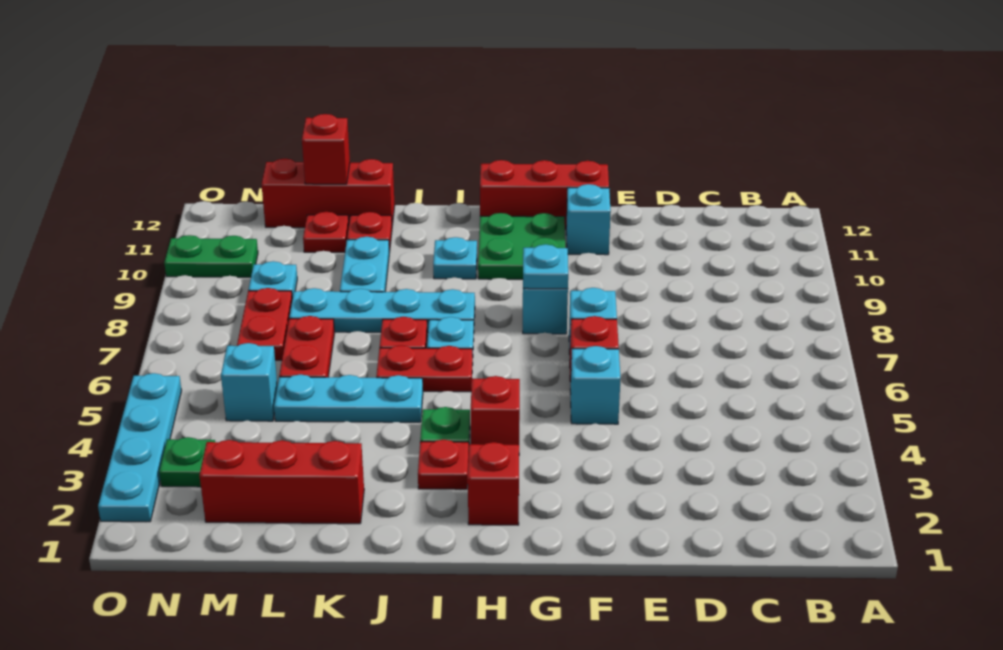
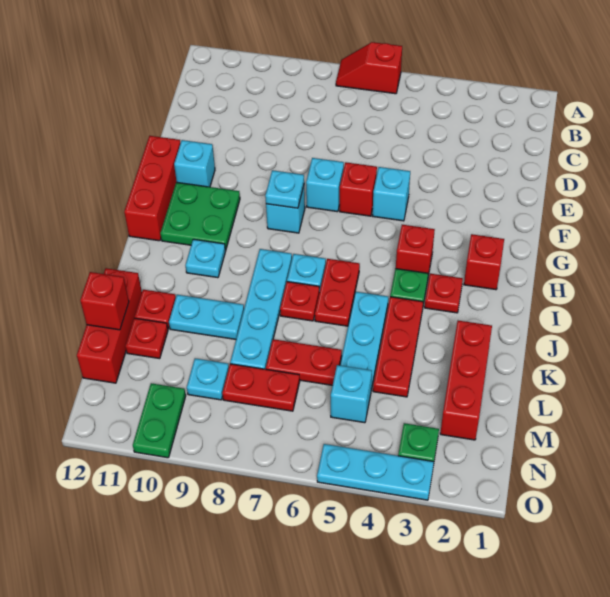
none -> red 1x2 slope [336,42,402,94]
none -> red 1x3 plate [373,297,423,397]
cyan 1x4 plate [98,373,182,522] -> cyan 1x3 plate [317,444,434,500]

